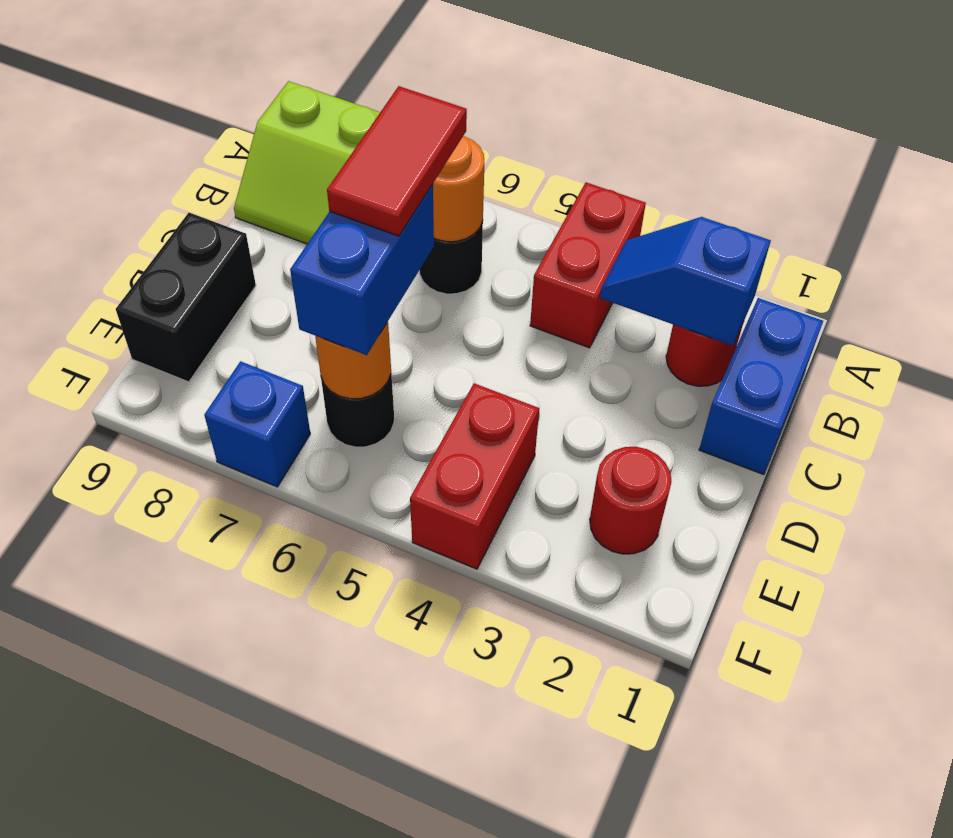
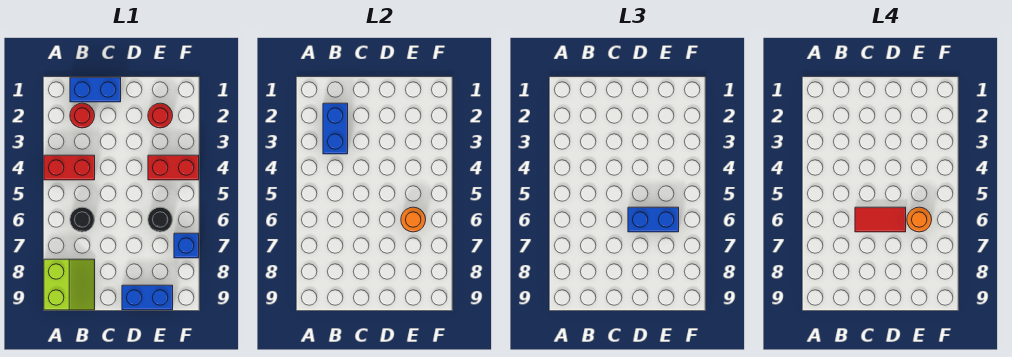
blue 1x2 slope [600,217,771,346] -> blue 1x2 brick [323,103,348,154]
orange 1x1 round brick [433,136,484,242] -> orange 1x1 round brick moved to [907,207,932,232]
black 1x2 brick [116,213,256,382] -> blue 1x2 brick [122,285,173,310]

